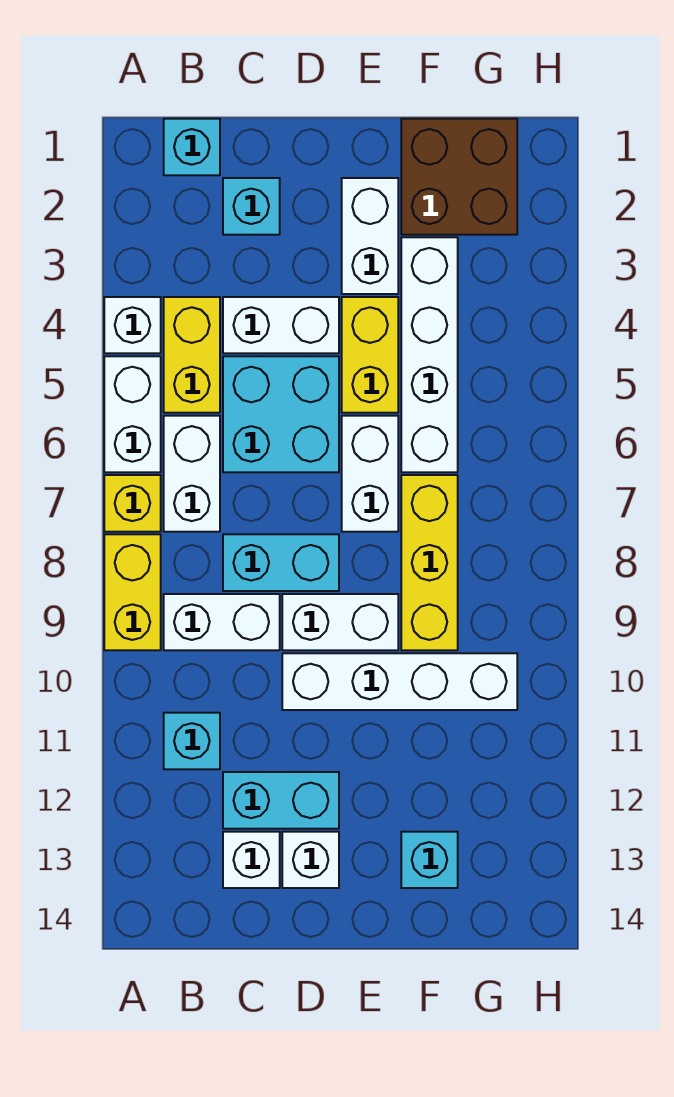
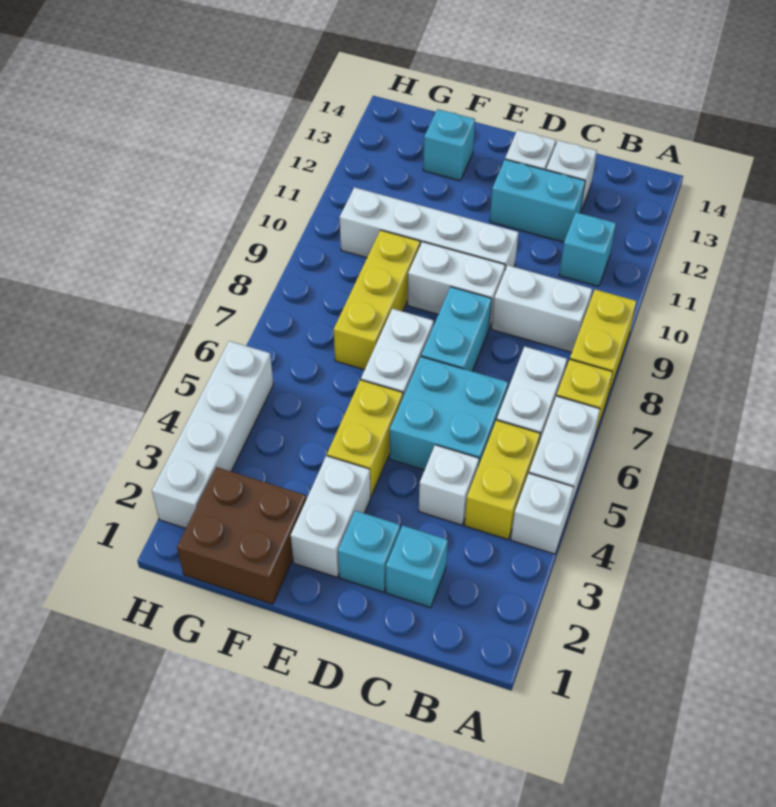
cyan 1x1 brick [164,119,220,175] -> cyan 1x1 brick moved to [338,511,400,592]
white 1x2 brick [223,297,339,353] -> white 1x1 brick [419,445,479,525]
cyan 1x2 brick [223,534,339,591] -> cyan 1x2 brick turned to [421,287,492,371]
white 1x4 brick [401,237,458,472] -> white 1x4 brick moved to [152,341,274,528]

